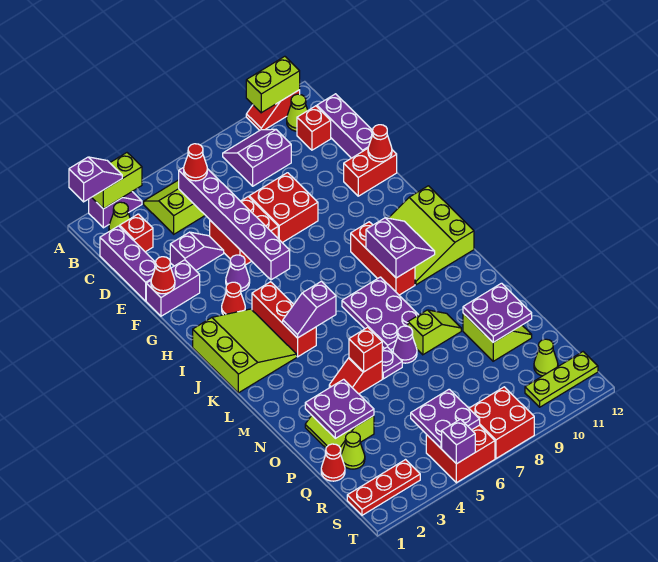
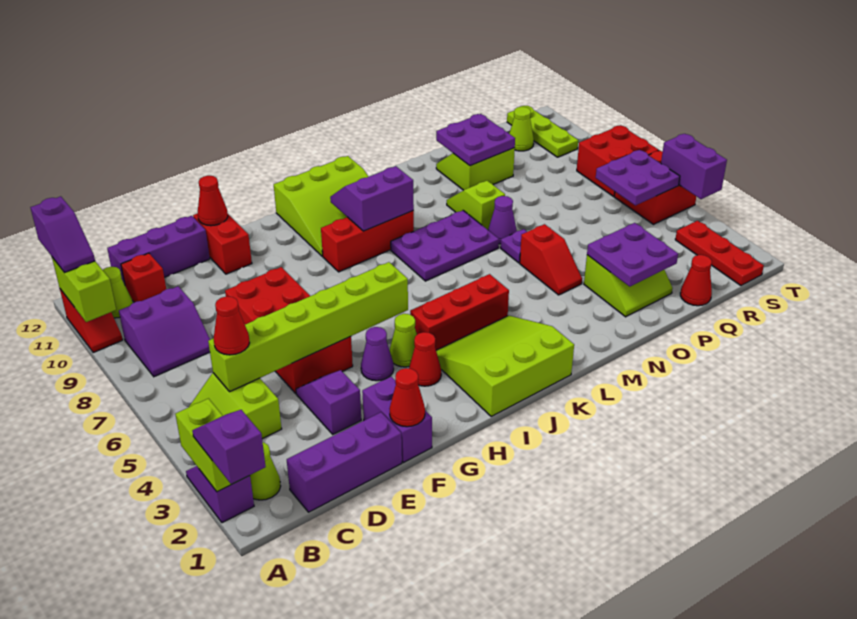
purple 2x2 slope [223,129,291,186] -> purple 2x2 slope turned to [119,286,210,377]
red 1x1 brick [120,214,153,252] -> none
purple 1x6 brick [179,168,290,280] -> lime 1x6 brick [208,262,408,391]
purple 1x2 slope [283,281,336,338] -> purple 1x2 slope moved to [30,196,95,273]
red 1x1 brick [349,327,382,372] -> none
lime 1x1 cone [341,432,365,469] -> lime 1x1 cone moved to [390,314,417,367]
purple 1x1 brick [442,419,475,464] -> purple 1x2 brick [661,134,727,199]

